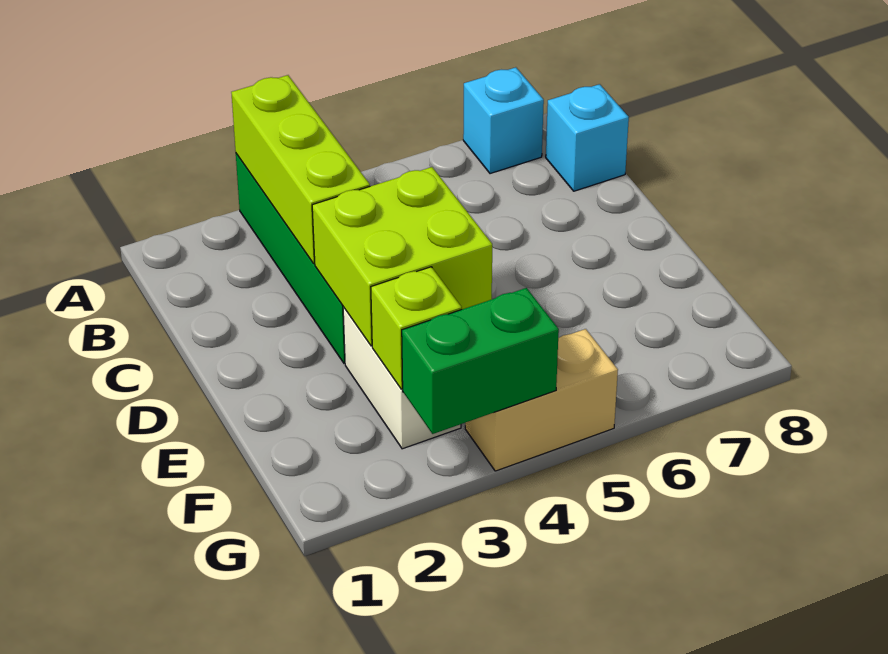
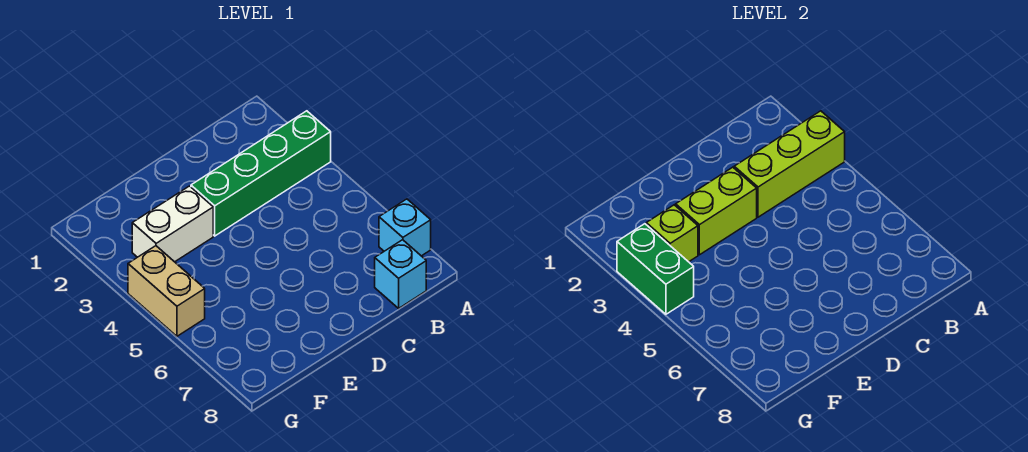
lime 2x2 brick [312,167,492,346] -> lime 1x2 brick [676,167,757,255]

